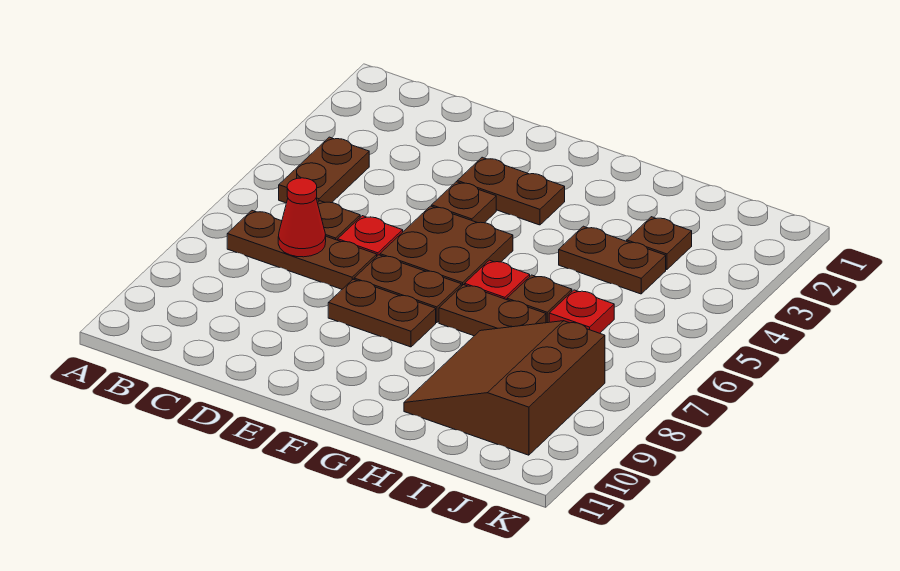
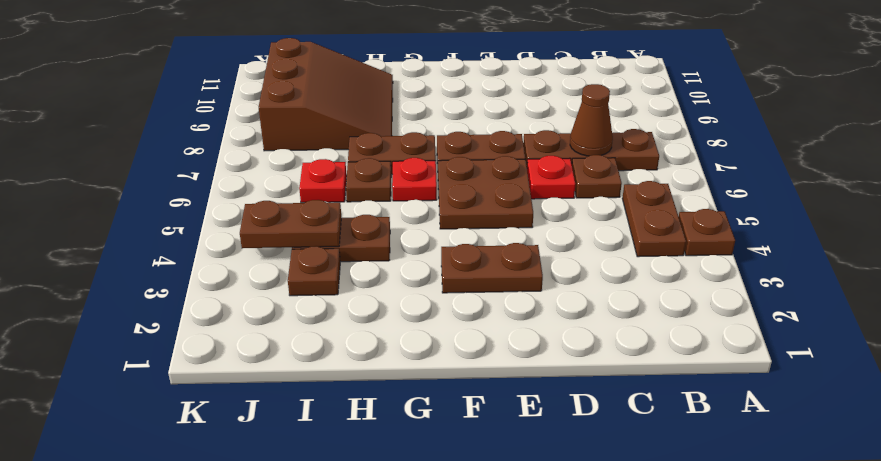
red 1x1 cone [278,178,326,257] -> brown 1x1 cone [570,84,613,156]
brown 1x1 plate [432,182,496,223] -> brown 1x1 plate moved to [679,209,735,256]
brown 1x2 plate [328,279,436,347] -> brown 1x2 plate moved to [240,200,341,248]

